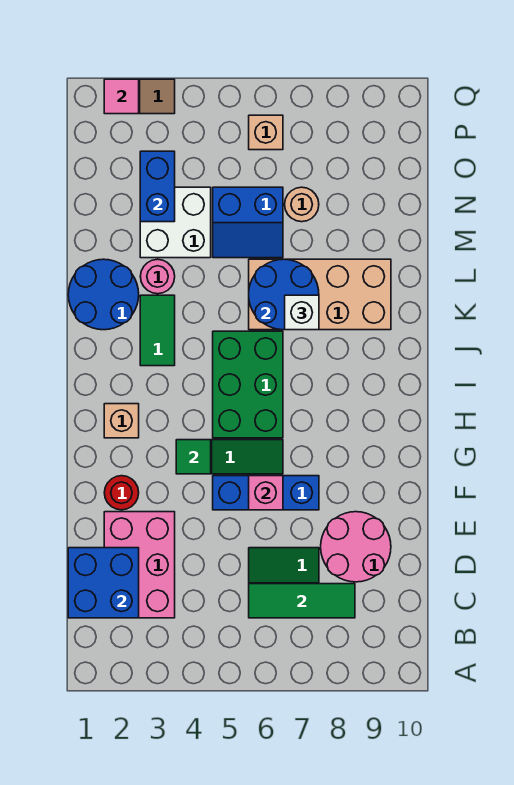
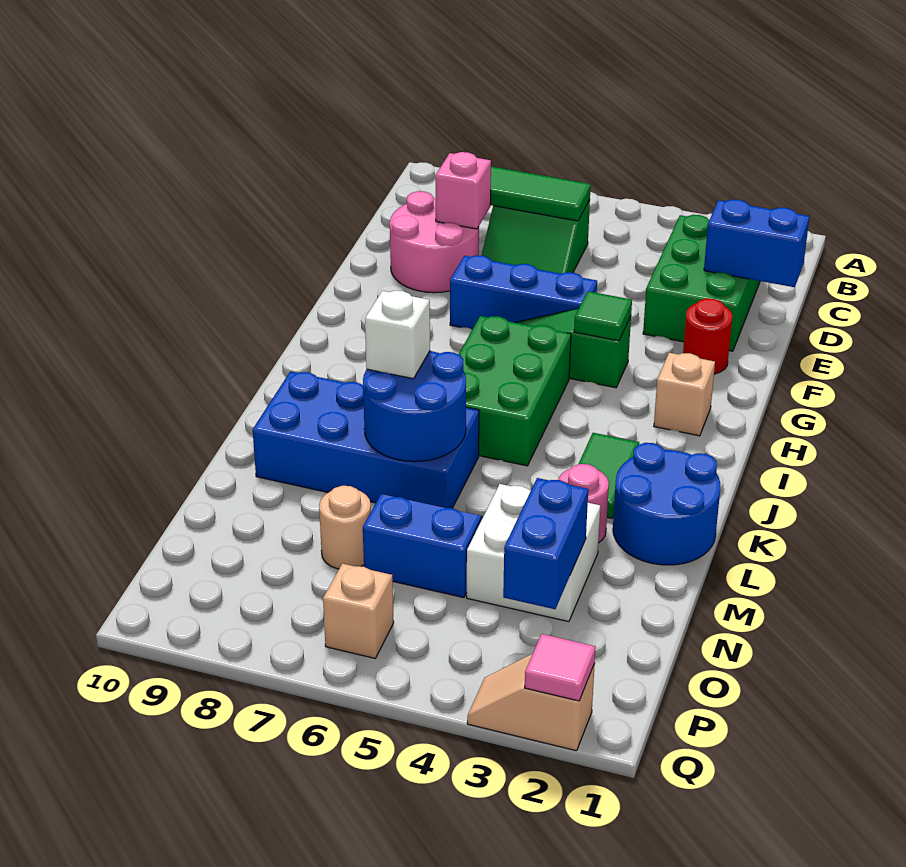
blue 2x2 brick [68,548,139,618] -> blue 1x2 brick [704,199,809,287]
pink 2x3 brick [104,512,175,618] -> green 2x3 brick [643,215,760,351]
pink 1x1 brick [249,476,283,510] -> pink 1x1 brick moved to [435,152,491,229]
tan 2x4 brick [249,259,391,330] -> blue 2x4 brick [253,371,479,508]

